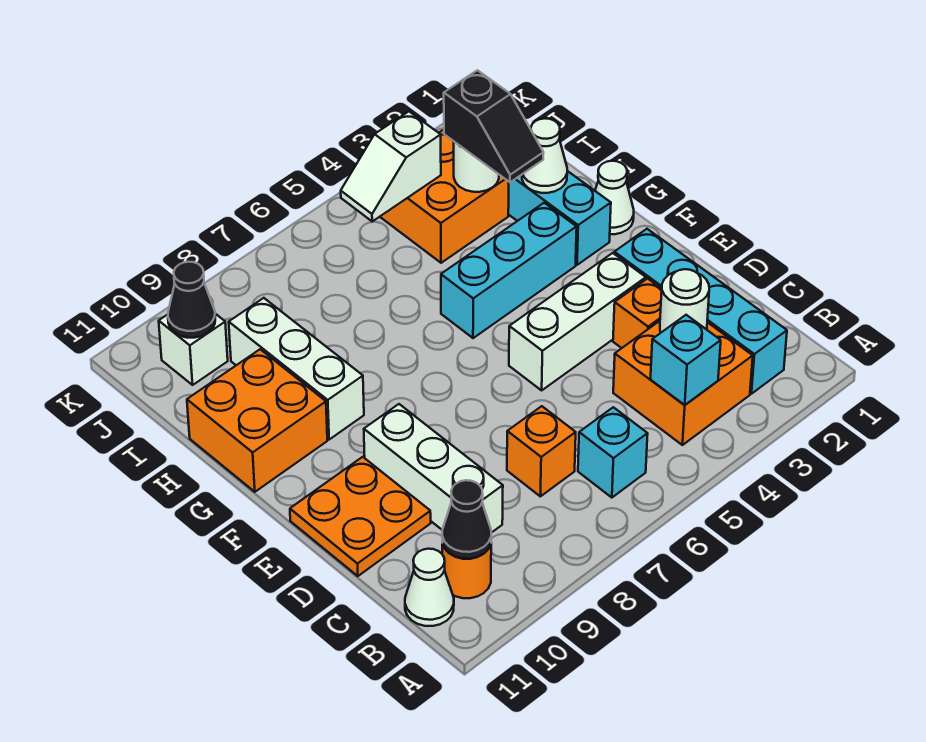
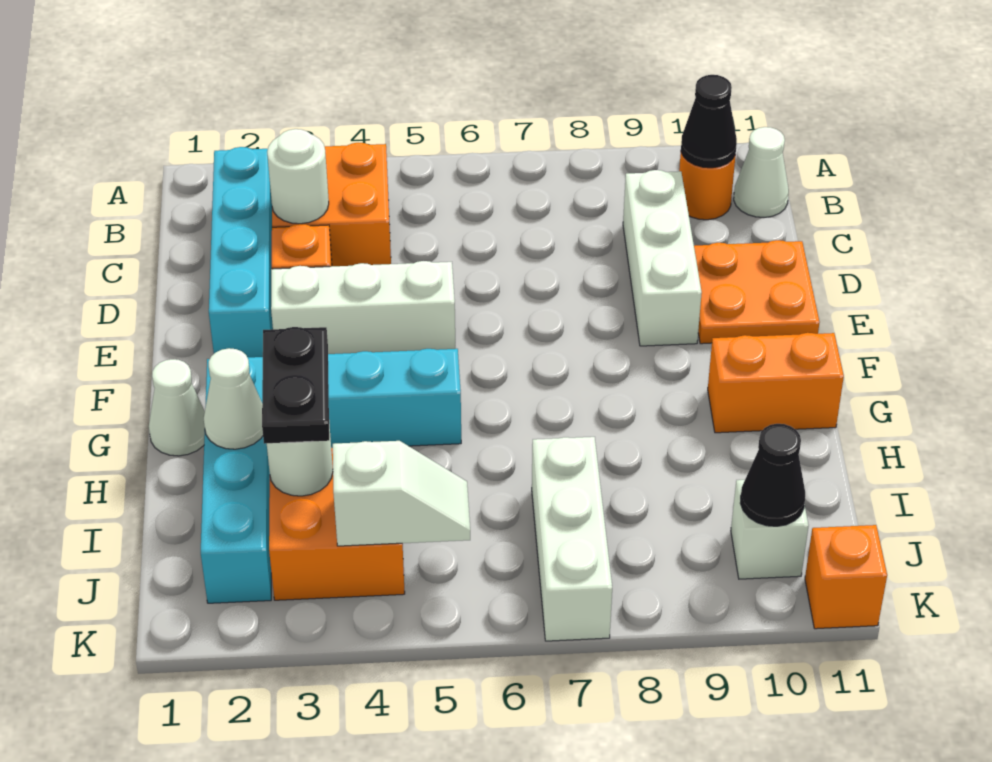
cyan 1x1 brick [650,315,721,405] -> none
cyan 1x1 brick [578,407,648,498] -> none
orange 1x1 brick [507,406,576,496] -> orange 1x1 brick moved to [805,525,887,629]
white 1x3 brick [229,298,364,439] -> white 1x3 brick moved to [532,437,612,641]
orange 2x2 brick [187,349,327,492] -> orange 1x2 brick [708,333,844,433]
black 1x2 slope [444,70,544,182] -> black 1x2 plate [262,327,329,444]

